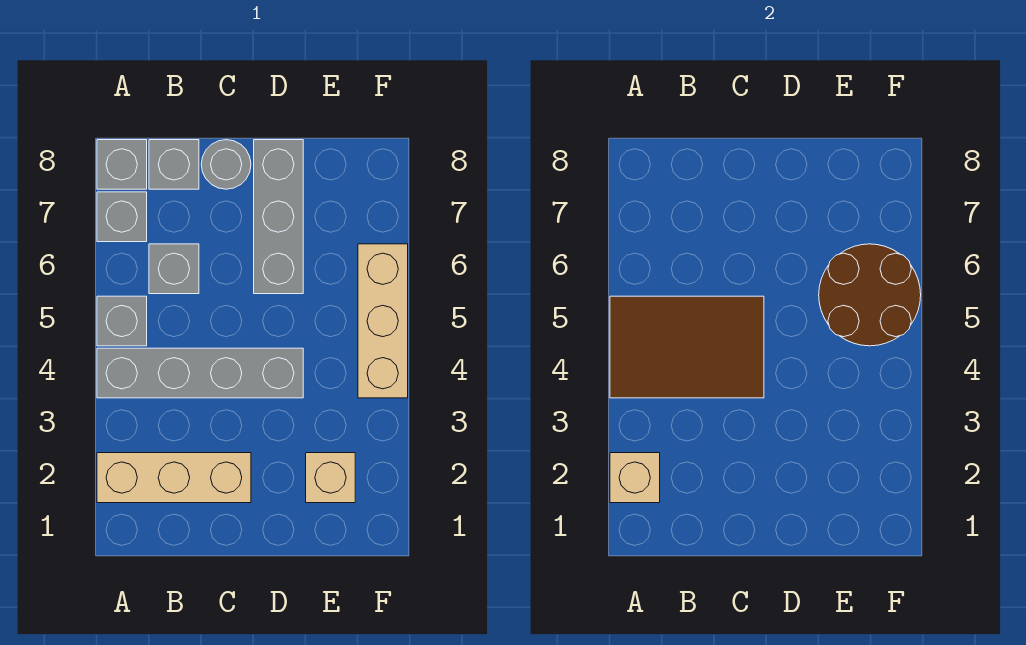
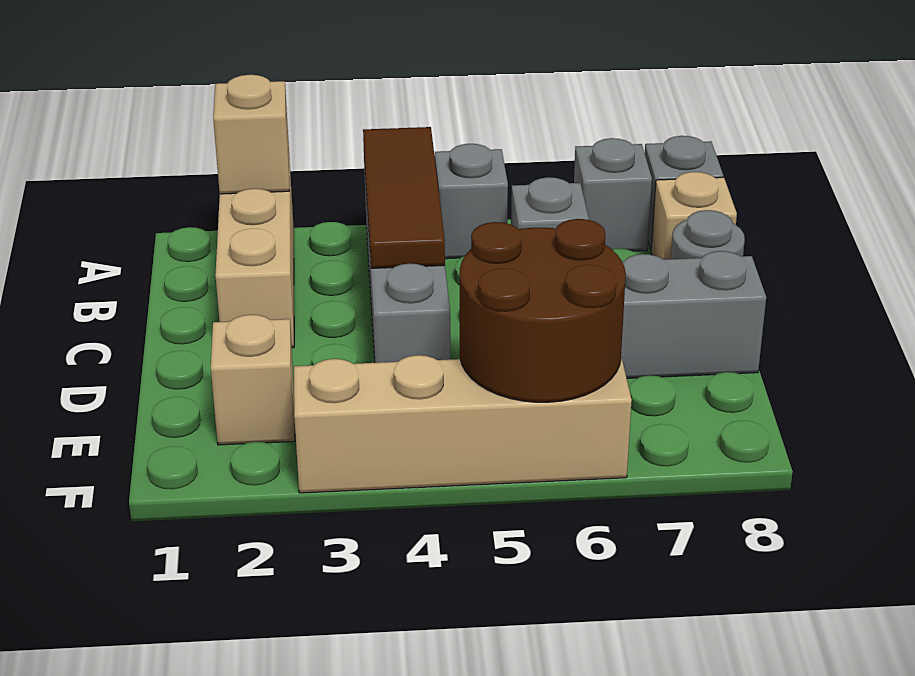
brown 2x3 tile [610,296,764,398] -> brown 1x3 tile [363,127,445,268]
grey 1x1 brick [149,140,199,189] -> tan 1x1 brick [651,172,737,259]
tan 1x3 brick [358,244,408,398] -> tan 1x4 brick [294,355,632,493]

